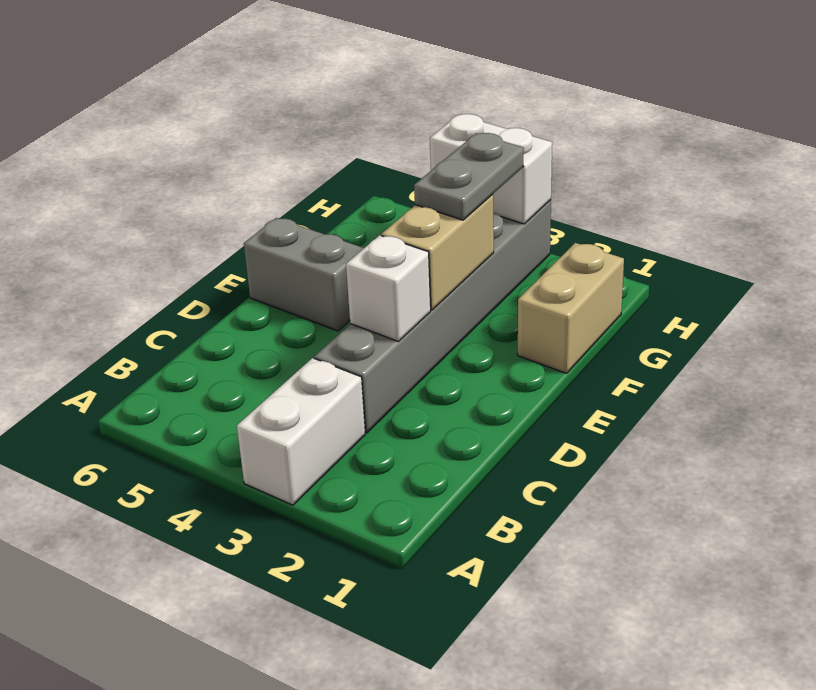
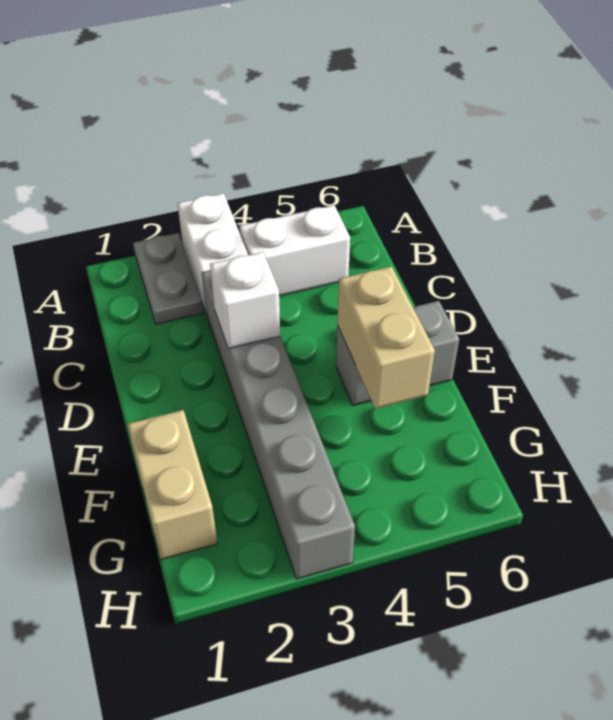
tan 1x2 brick [381,194,494,310] -> tan 1x2 brick moved to [337,266,435,409]
grey 1x2 plate [414,133,524,220] -> grey 1x2 plate moved to [133,233,203,324]
white 1x2 brick [430,114,552,224] -> white 1x2 brick moved to [239,205,350,296]

